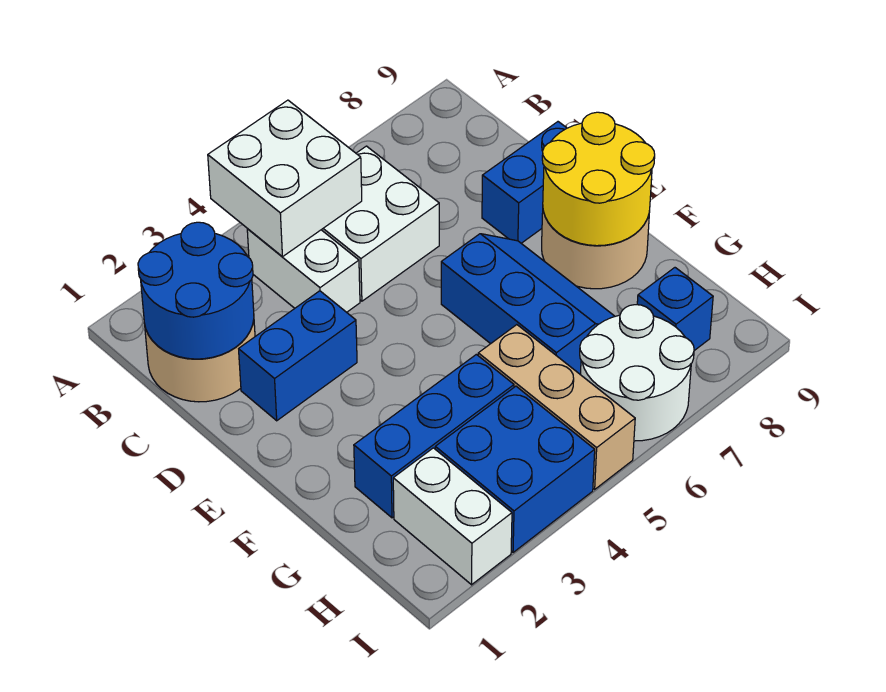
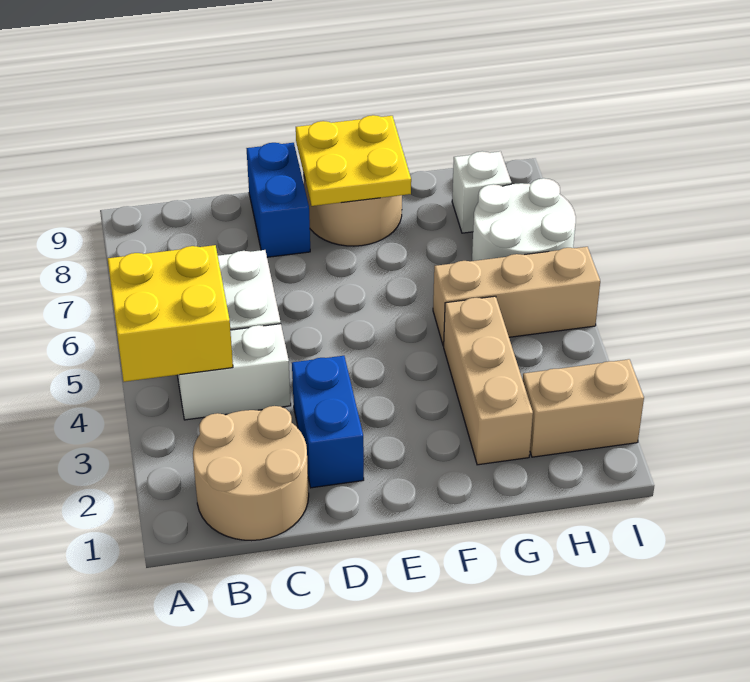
white 2x2 brick [208,100,362,257] -> yellow 2x2 brick [108,245,233,382]
blue 2x2 round brick [138,222,254,359] -> none
blue 2x3 slope [441,234,615,374] -> none
yellow 2x2 round brick [542,112,655,246] -> yellow 2x2 plate [296,115,411,206]
blue 1x3 brick [354,354,514,518] -> tan 1x3 brick [444,296,533,465]
white 1x2 brick [393,448,512,585] -> tan 1x2 brick [523,359,644,457]
blue 2x2 brick [435,386,595,552] -> none
blue 1x1 brick [637,268,713,351] -> white 1x1 brick [452,151,511,233]

